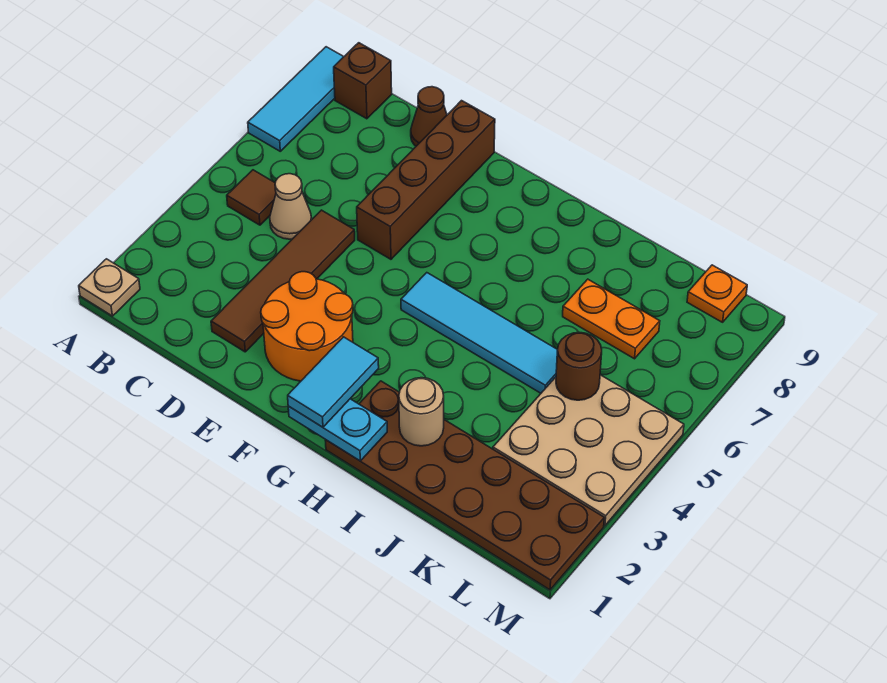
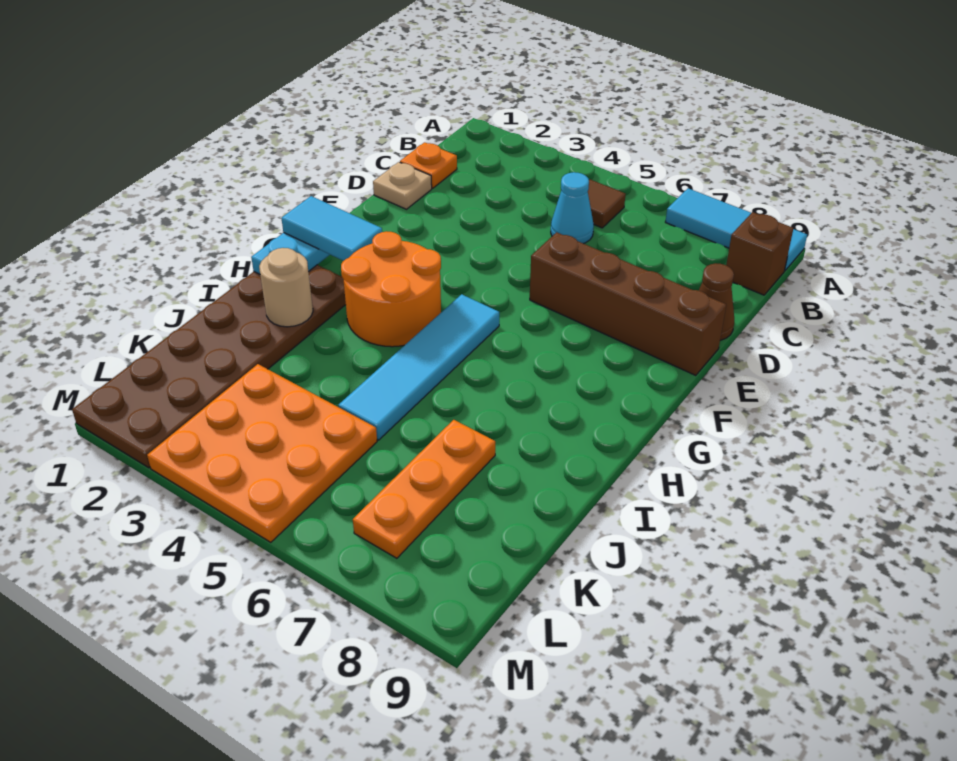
tan 1x1 plate [79,259,140,316] -> tan 1x1 plate moved to [373,162,432,209]
tan 1x1 cone [270,174,312,239] -> cyan 1x1 cone [551,172,594,244]
brown 1x4 tile [211,210,355,352] -> none
orange 2x2 round brick [261,272,353,381] -> orange 2x2 round brick moved to [341,231,441,347]
orange 1x2 plate [563,279,660,359] -> orange 1x3 plate [353,420,495,558]
tan 3x3 plate [493,375,684,526] -> orange 3x3 plate [147,364,377,542]
brown 1x1 round brick [556,332,602,400] -> none
orange 1x1 plate [687,265,747,322] -> orange 1x1 plate moved to [400,142,457,188]

